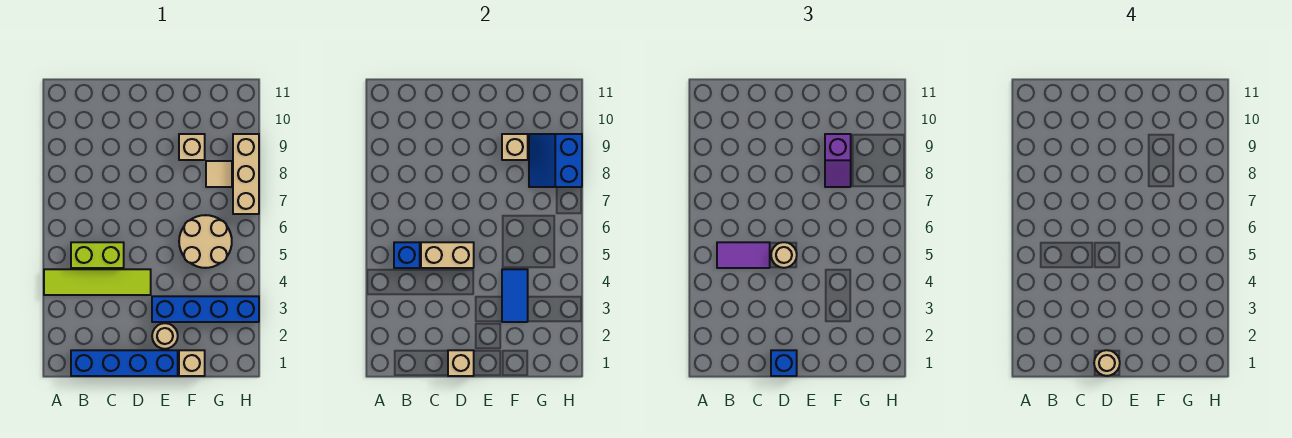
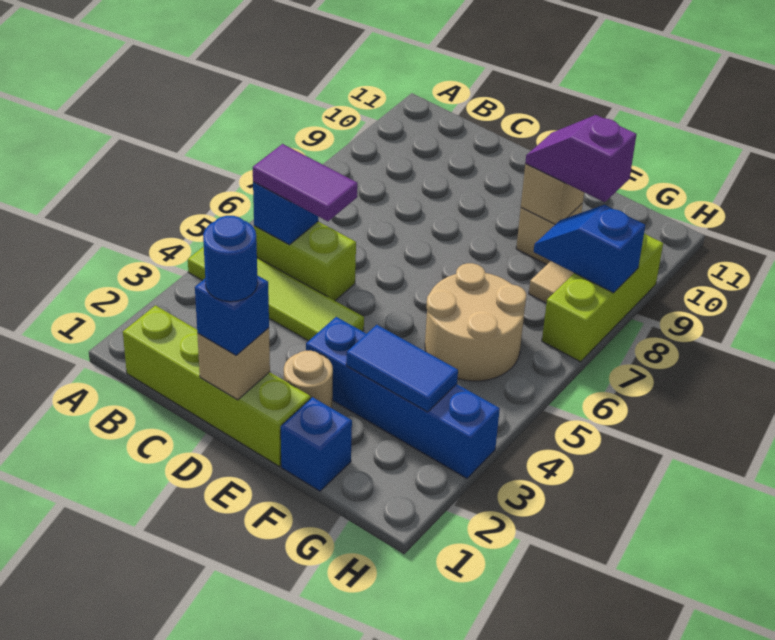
blue 1x4 brick [71,350,178,376] -> lime 1x4 brick [123,305,311,466]
tan 1x2 brick [421,242,474,268] -> none
tan 1x1 round brick [1094,350,1120,376] -> blue 1x1 round brick [203,216,258,302]
tan 1x1 round brick [771,242,797,268] -> none
tan 1x1 brick [179,350,205,376] -> blue 1x1 brick [281,397,352,491]
blue 1x2 tile [502,269,528,322] -> blue 1x2 tile turned to [346,325,458,412]
purple 1x2 slope [825,134,851,187] -> purple 1x2 slope turned to [525,115,637,202]
blue 2x2 slope [529,134,582,187] -> blue 1x2 slope [534,205,645,293]
tan 1x3 brick [233,134,259,214] -> lime 1x3 brick [542,233,663,362]

